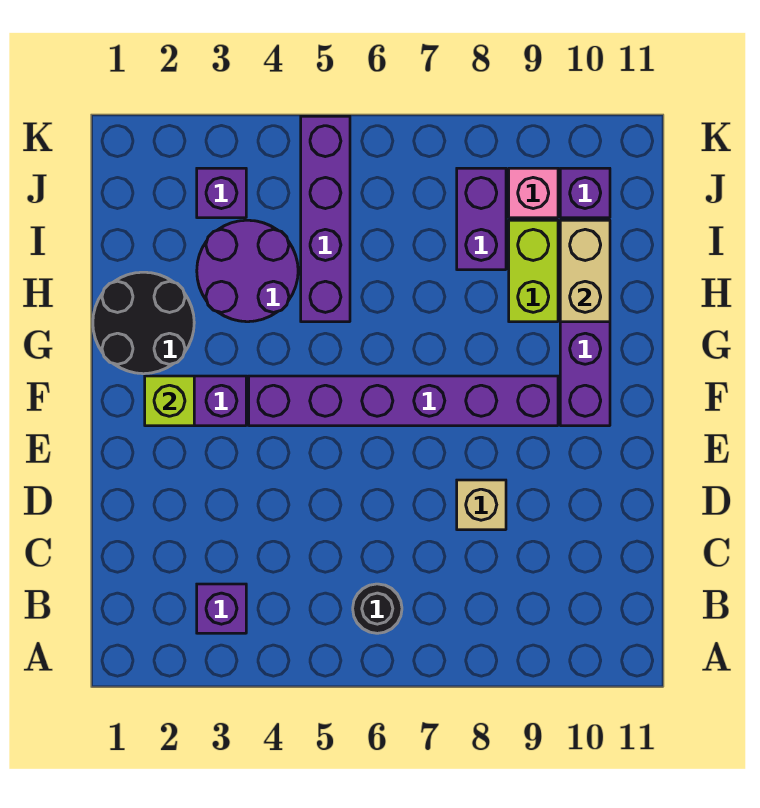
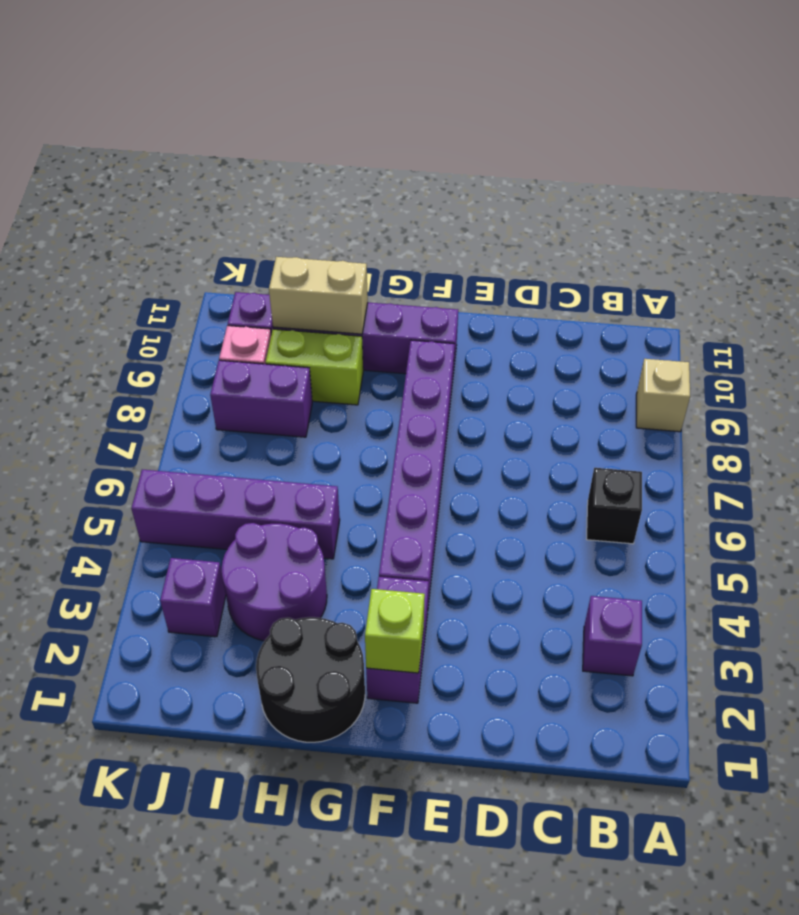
black 1x1 round brick [353,584,402,633] -> black 1x1 brick [587,468,642,544]
tan 1x1 brick [457,480,506,530] -> tan 1x1 brick moved to [636,359,690,432]

